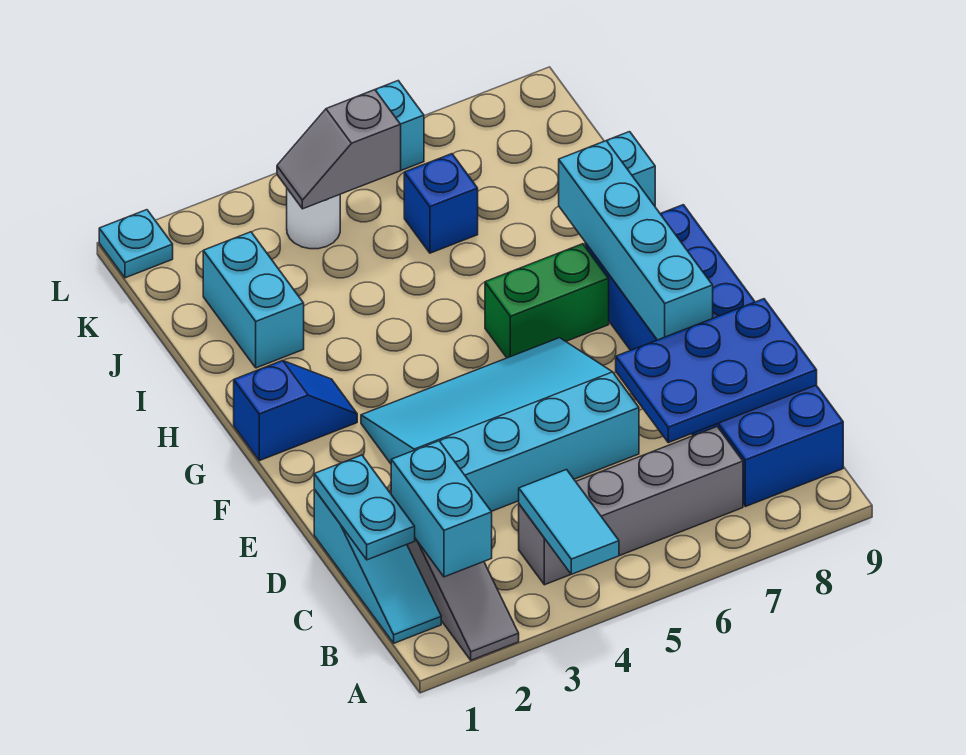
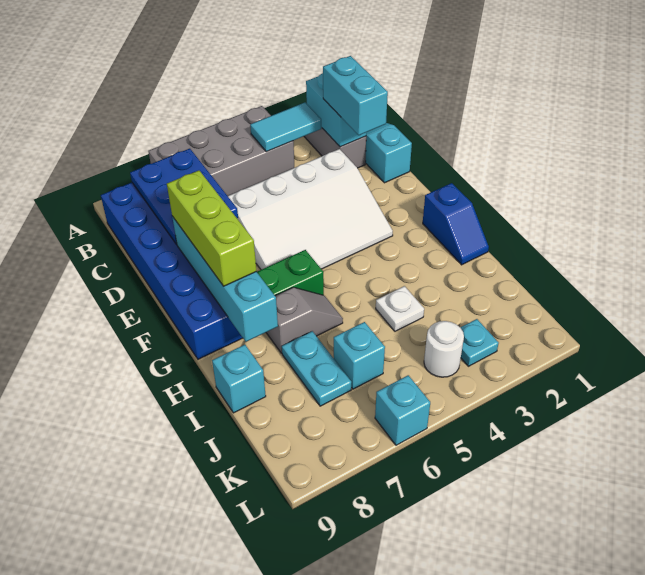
cyan 1x2 tile [519,470,619,574] -> cyan 1x2 tile turned to [250,103,321,152]
grey 1x4 brick [519,427,743,585] -> grey 2x4 brick [148,106,295,196]
cyan 1x2 plate [314,455,415,560] -> cyan 1x2 plate moved to [282,331,351,406]
blue 2x3 plate [616,299,817,443] -> blue 2x3 plate turned to [130,149,238,245]
cyan 3x4 slope [361,338,639,511] -> white 3x4 slope [228,149,393,270]
none -> lime 1x3 brick [167,170,257,286]
blue 1x2 slope [234,361,357,461] -> blue 1x2 slope turned to [423,183,489,265]
cyan 1x2 brick [203,232,304,368] -> cyan 1x2 brick moved to [323,56,388,135]
none -> white 1x1 plate [376,286,424,331]
blue 1x1 brick [404,154,478,253] -> cyan 1x1 brick [334,322,385,389]
grey 1x2 slope [277,90,401,209] -> grey 1x2 slope moved to [266,287,343,353]
cyan 1x1 plate [99,210,173,278] -> cyan 1x1 plate moved to [460,319,499,366]

